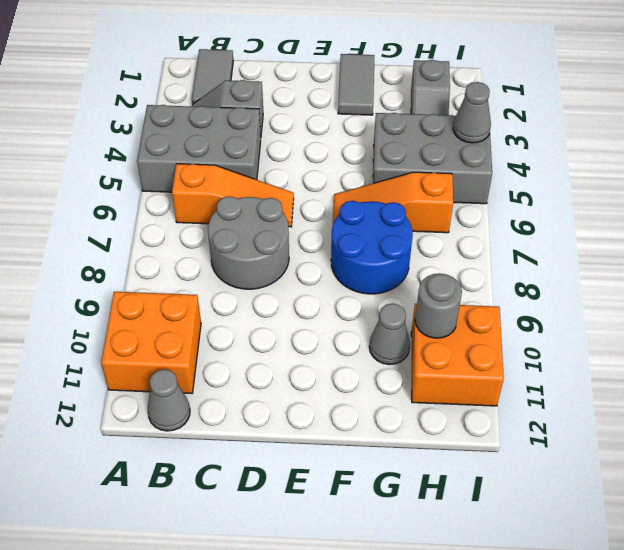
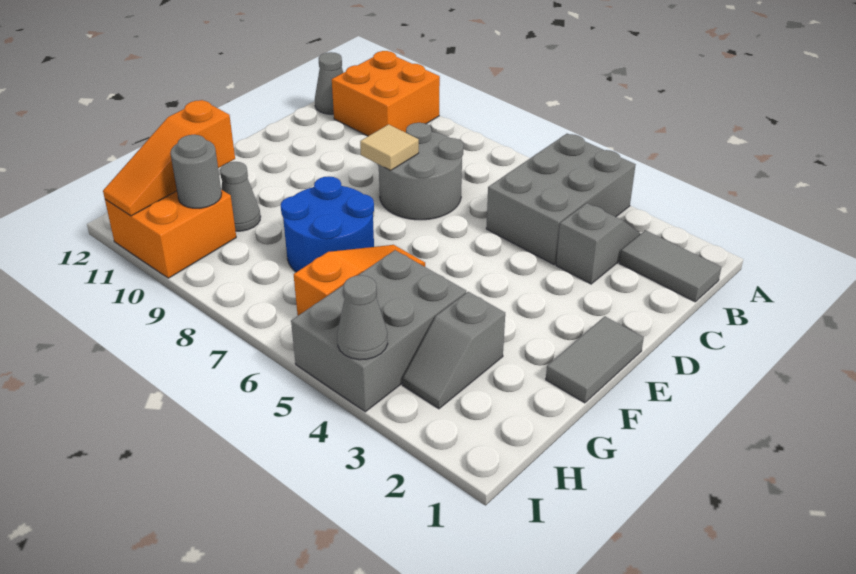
orange 1x3 slope [172,164,294,227] -> orange 1x3 slope moved to [103,100,235,216]
none -> tan 1x1 tile [360,124,419,171]
grey 1x2 tile [338,54,374,115] -> grey 1x2 tile turned to [546,316,644,403]
grey 1x2 slope [411,60,450,115] -> grey 1x2 slope turned to [403,292,505,409]

